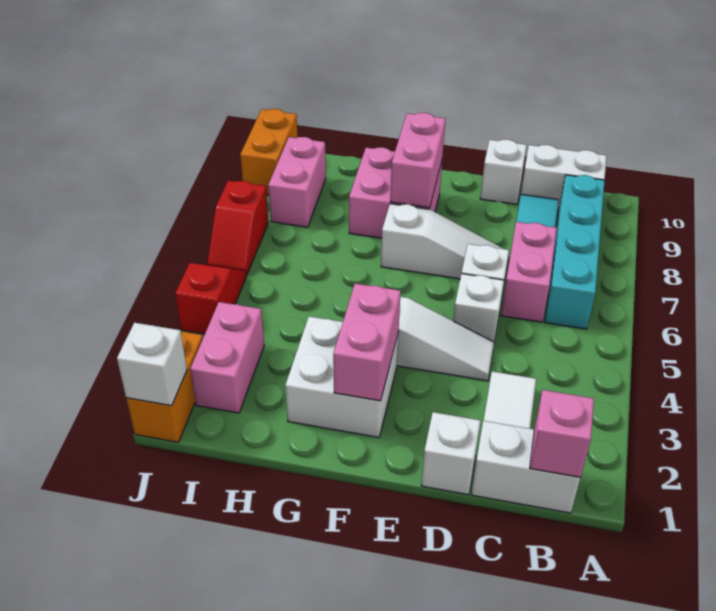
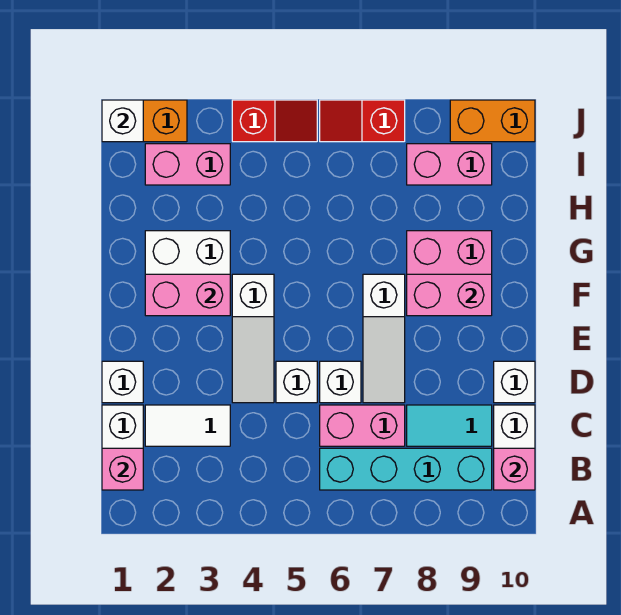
none -> pink 1x1 brick [494,448,535,490]

